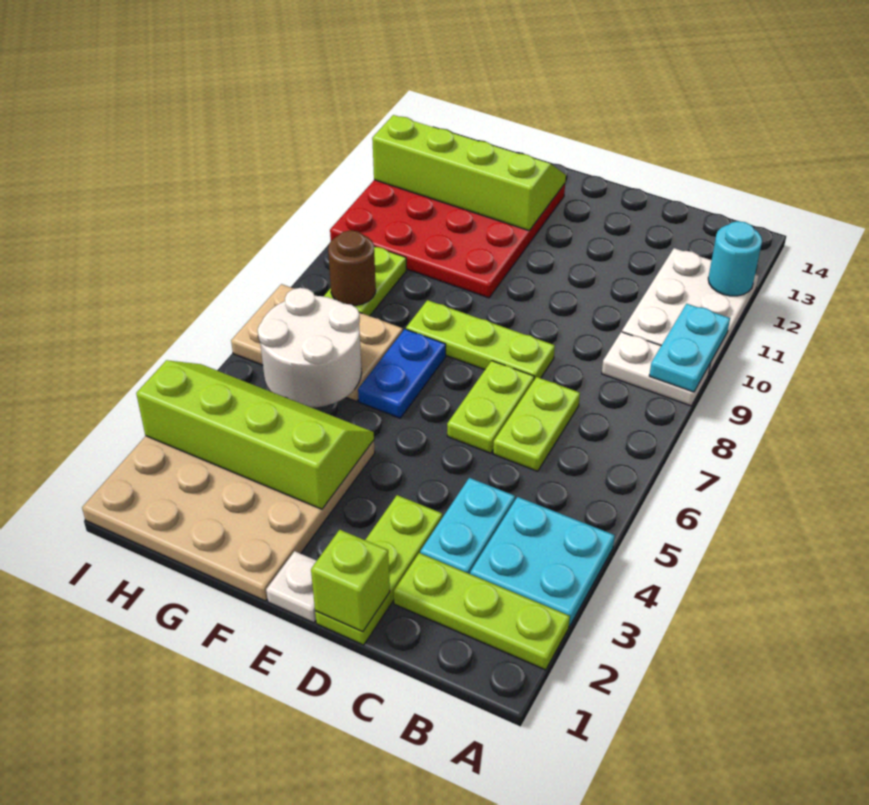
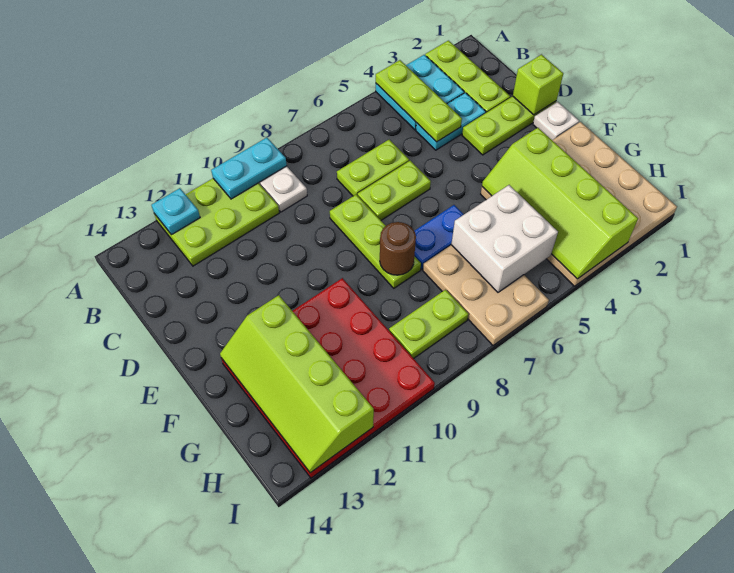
none -> lime 1x3 plate [376,60,462,142]
white 2x3 plate [622,248,759,373] -> lime 2x3 plate [154,179,279,266]
cyan 1x1 round brick [708,221,762,296] -> cyan 1x1 plate [152,188,200,235]
white 2x2 round brick [257,288,362,408] -> white 2x2 brick [451,185,558,292]
brown 1x1 round brick [328,230,376,306] -> brown 1x1 round brick moved to [380,222,416,275]

